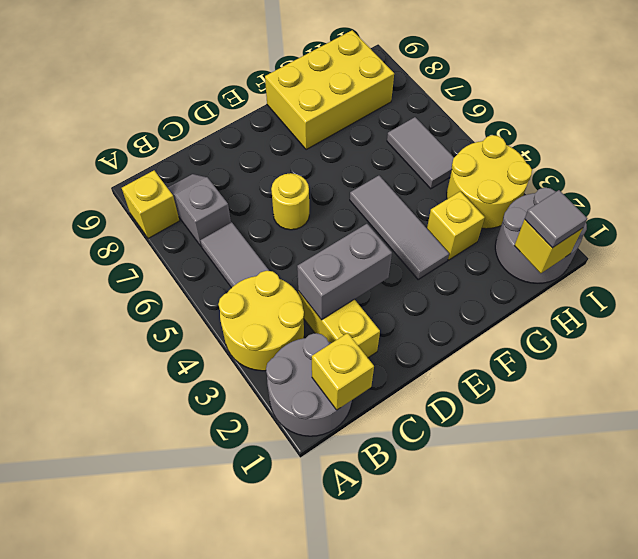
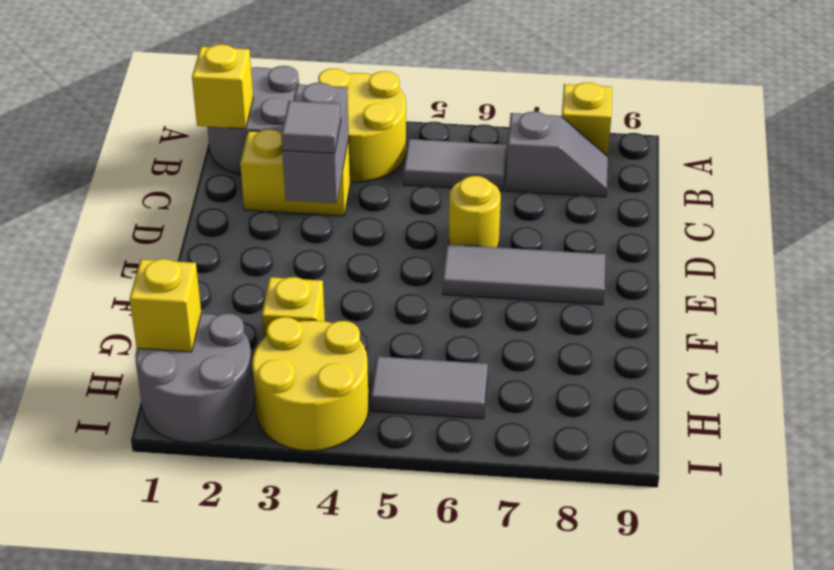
grey 1x3 tile [350,176,449,279] -> grey 1x3 tile moved to [443,244,606,305]
yellow 2x3 brick [265,30,394,150] -> none
grey 1x1 tile [525,190,587,248] -> grey 1x1 tile moved to [281,101,341,154]

